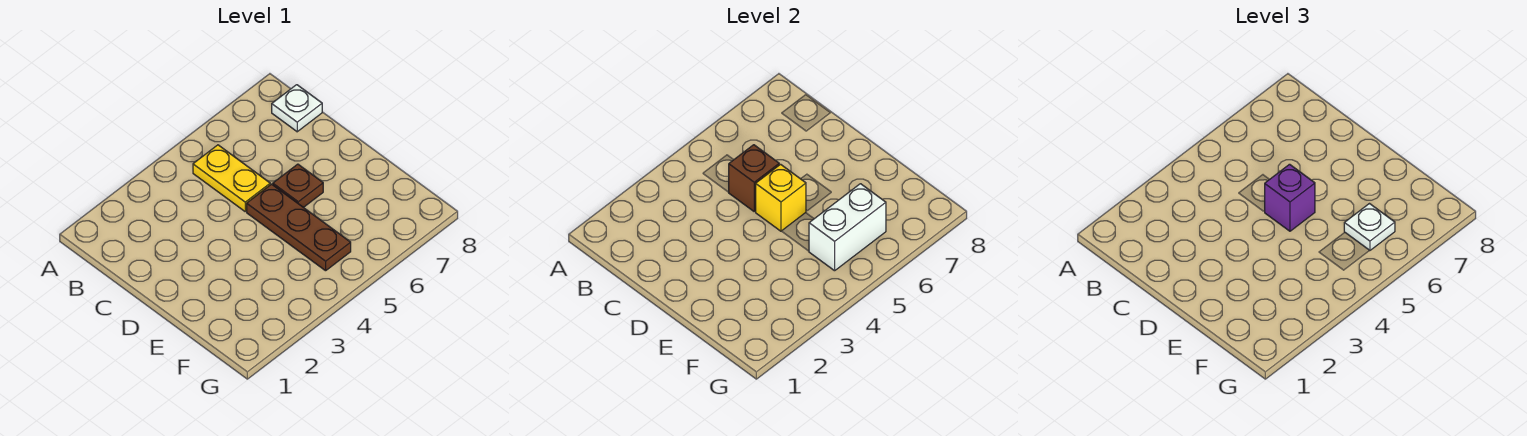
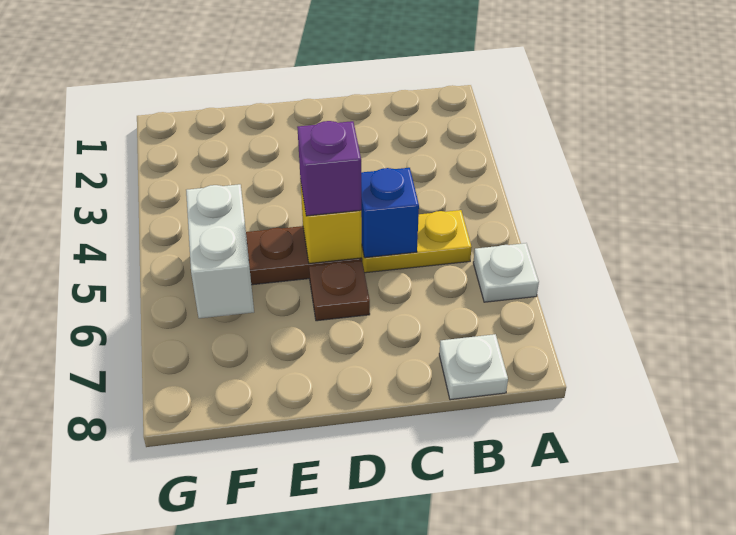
brown 1x1 brick [729,145,779,211] -> blue 1x1 brick [361,168,419,258]
white 1x1 plate [1344,204,1395,251] -> white 1x1 plate moved to [473,243,539,302]

